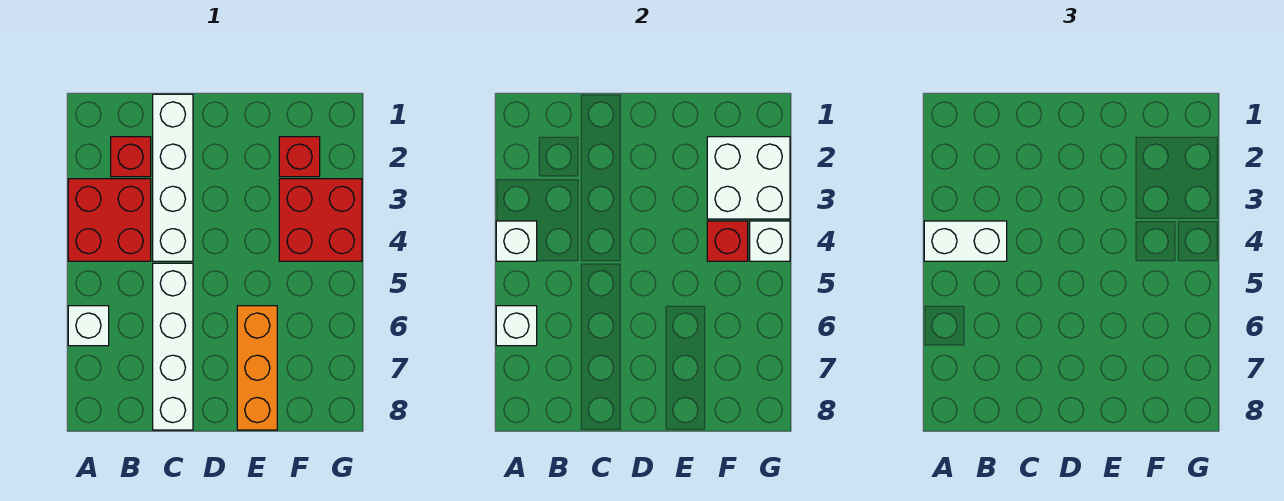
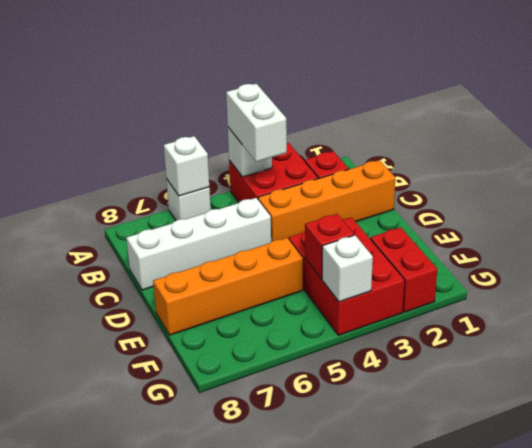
white 1x4 brick [153,94,193,261] -> orange 1x4 brick [258,160,395,242]
orange 1x3 brick [237,306,277,430] -> orange 1x4 brick [153,238,303,335]
red 1x1 brick [279,137,320,177] -> red 1x2 brick [370,227,437,312]
white 2x2 brick [707,137,790,219] -> none
red 2x2 brick [279,179,362,261] -> red 2x3 brick [289,217,405,335]

